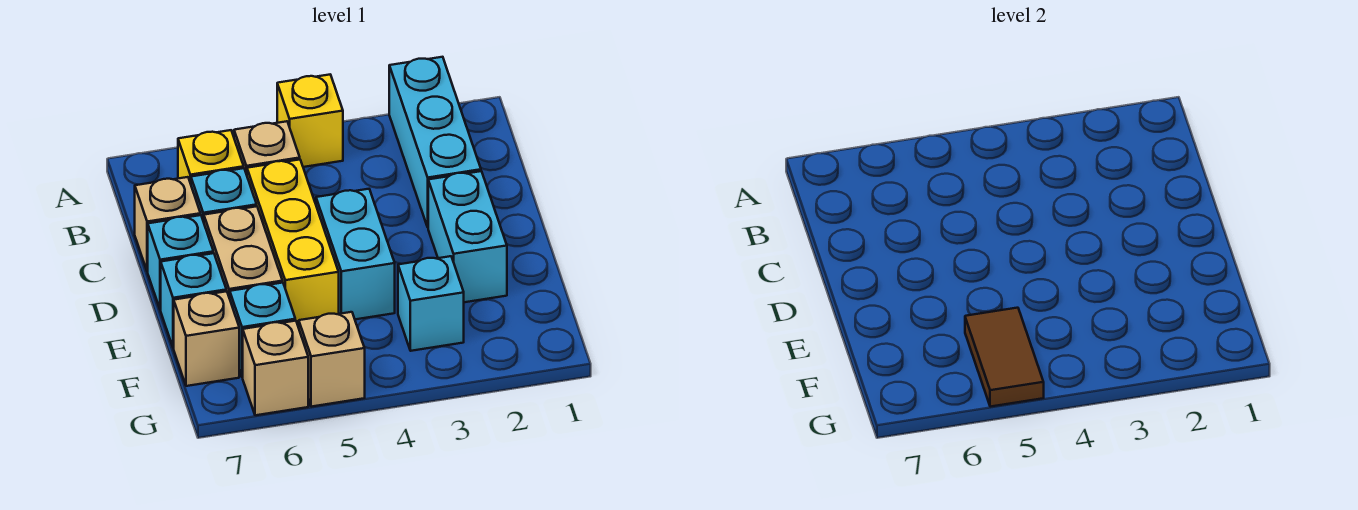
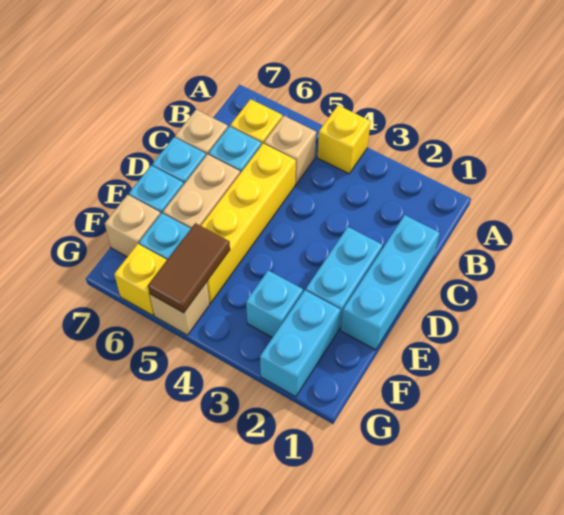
cyan 1x3 brick [389,57,481,227] -> cyan 1x3 brick moved to [341,215,440,350]
yellow 1x3 brick [247,160,339,327] -> yellow 1x4 brick [201,144,296,303]
cyan 1x2 brick [316,189,395,319] -> cyan 1x2 brick moved to [260,290,340,397]
tan 1x1 brick [243,321,308,415] -> yellow 1x1 brick [114,244,167,315]

